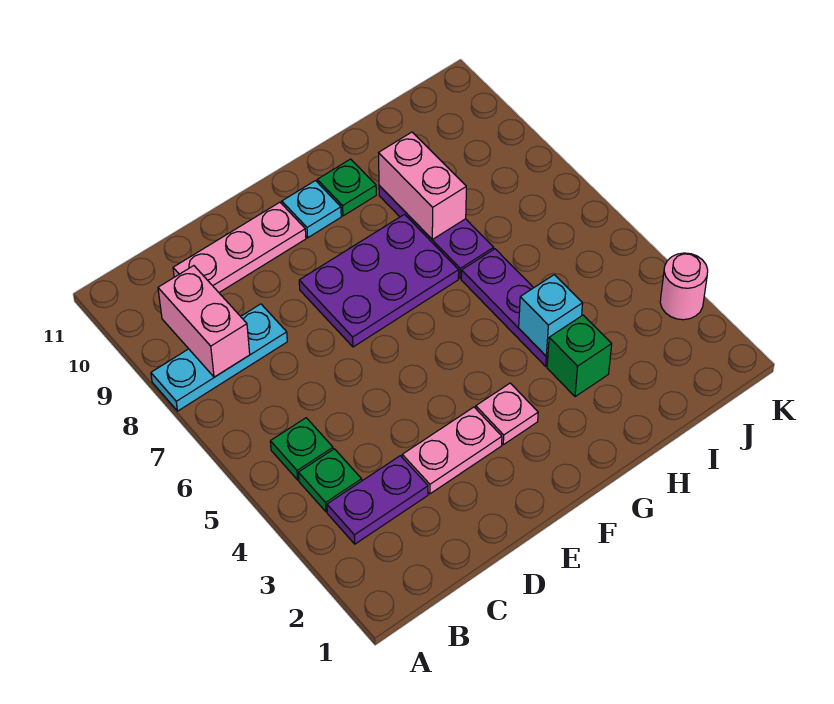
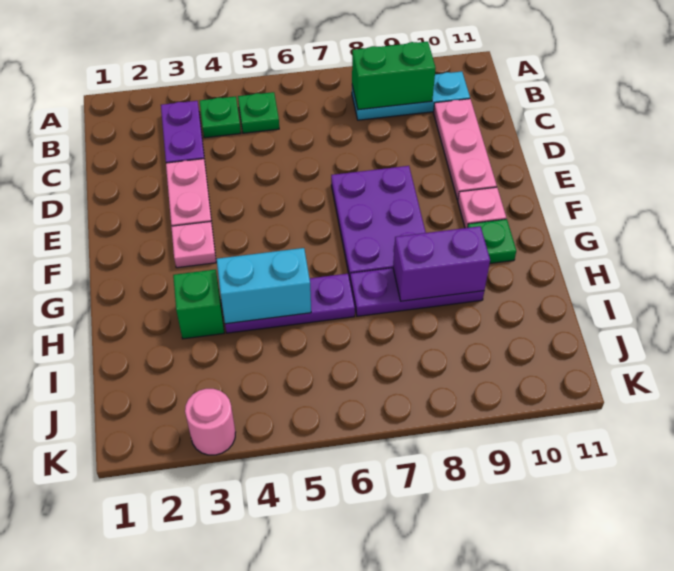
cyan 1x3 plate [151,304,287,411] -> cyan 1x3 plate turned to [352,71,470,120]
pink 1x2 brick [158,266,250,377] -> green 1x2 brick [352,42,436,110]
cyan 1x1 plate [282,181,341,238] -> pink 1x1 plate [458,187,506,228]
cyan 1x1 brick [519,275,583,356] -> cyan 1x2 brick [217,248,311,324]
pink 1x2 brick [379,132,466,239] -> purple 1x2 brick [393,226,490,301]

